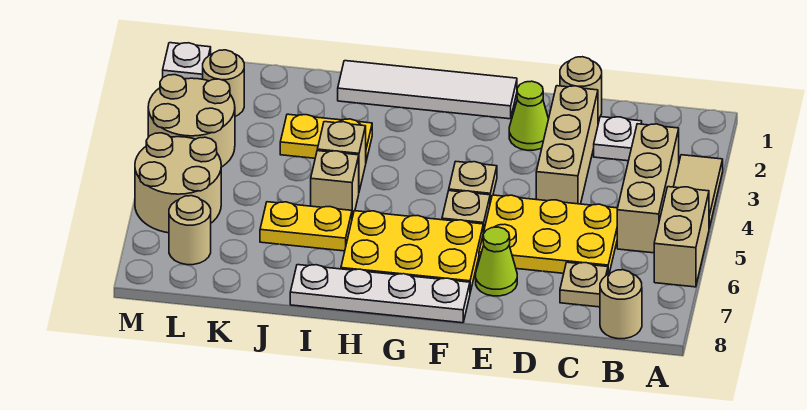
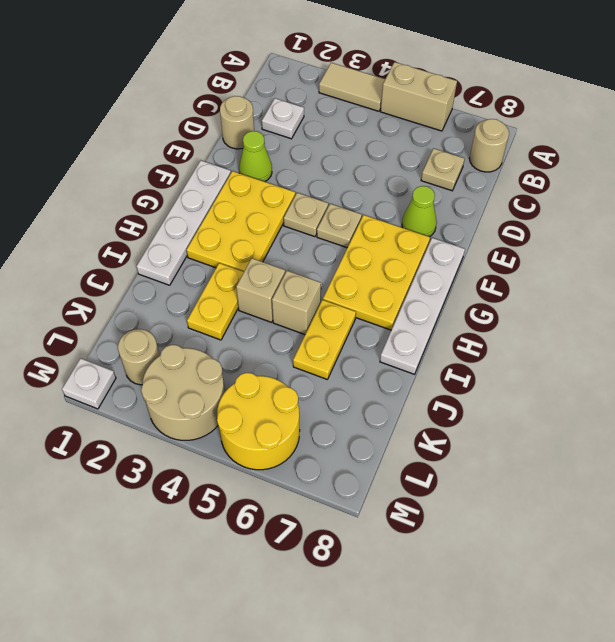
tan 1x3 brick [617,124,679,253] -> none
yellow 2x3 plate [479,195,617,274] -> yellow 2x3 plate moved to [186,171,295,272]
tan 1x3 brick [536,86,598,204] -> none
white 1x4 tile [338,61,517,119] -> white 1x4 plate [137,161,231,285]
tan 2x2 round brick [135,133,221,233] -> yellow 2x2 round brick [217,373,300,470]
tan 1x1 round brick [169,196,211,265] -> none

